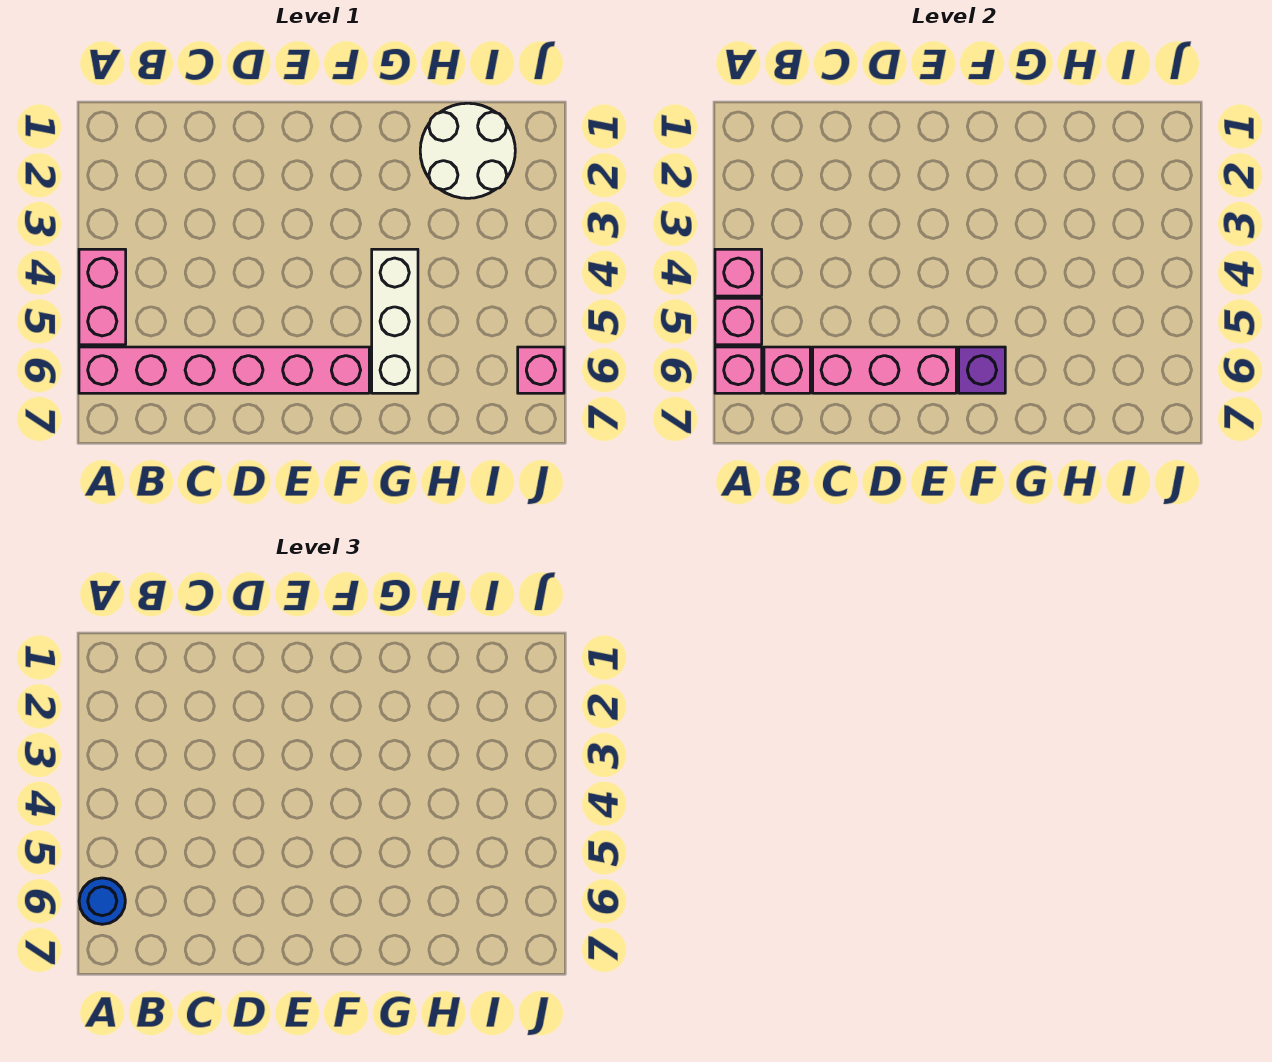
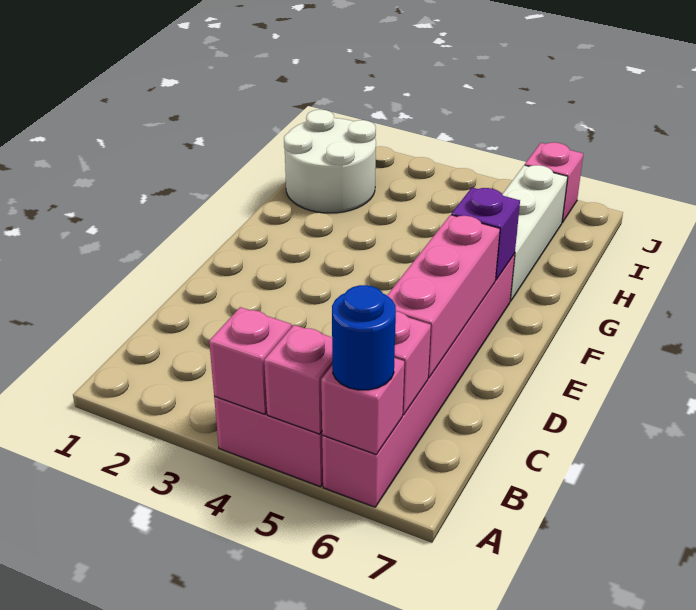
white 1x3 brick [372,249,418,393] -> white 1x3 brick turned to [502,165,568,302]

